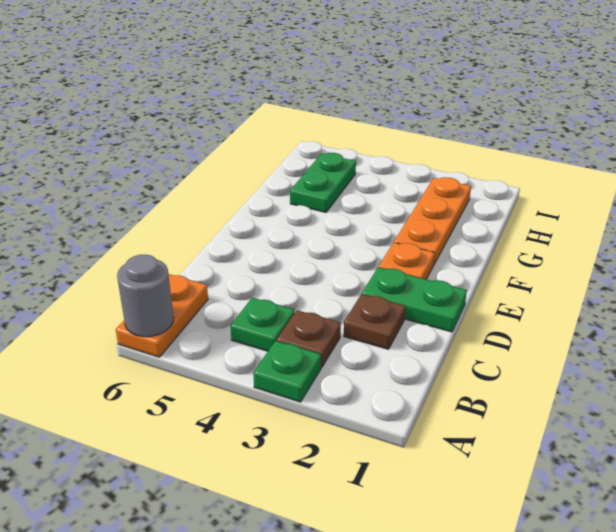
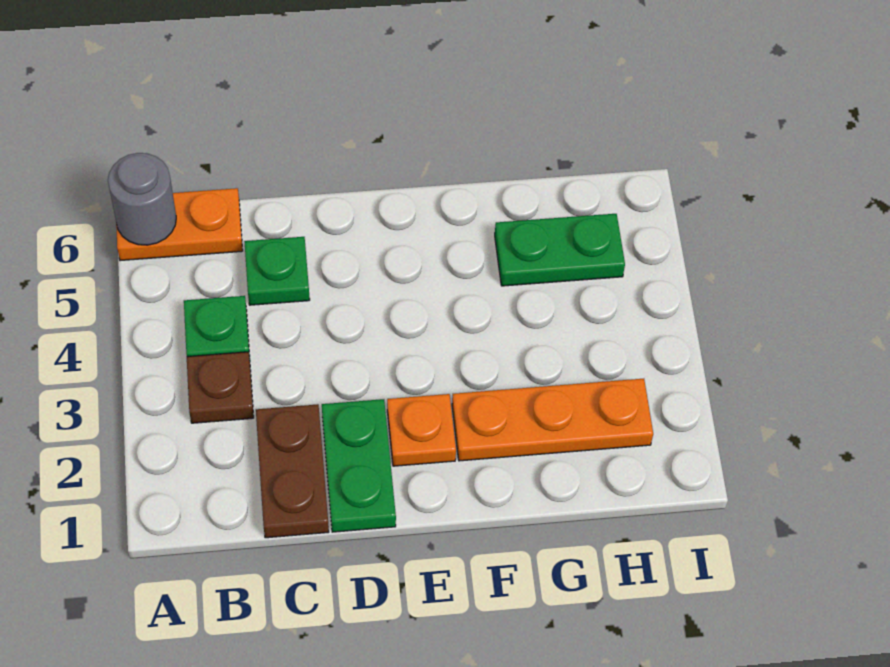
green 1x1 plate [253,341,321,402] -> green 1x1 plate moved to [244,237,310,305]
brown 1x1 plate [344,294,405,349] -> brown 1x2 plate [256,404,329,538]

